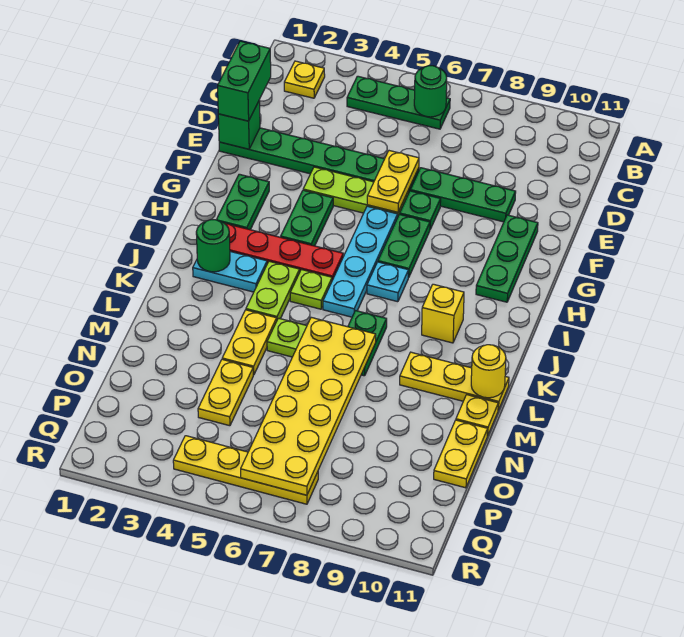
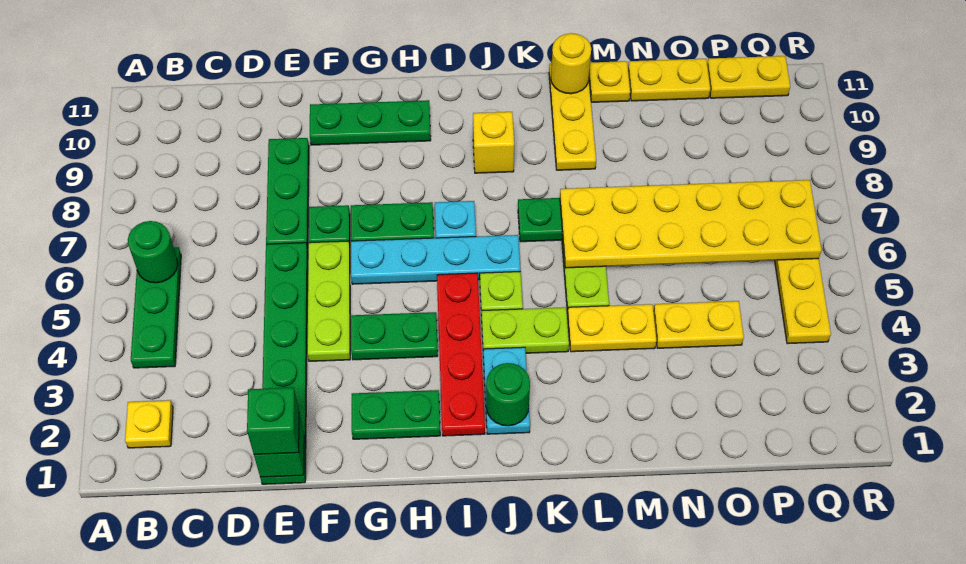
green 1x2 brick [218,41,271,121] -> green 1x1 brick [247,388,299,454]
yellow 1x2 plate [367,151,419,212] -> yellow 1x2 plate moved to [707,56,790,98]

